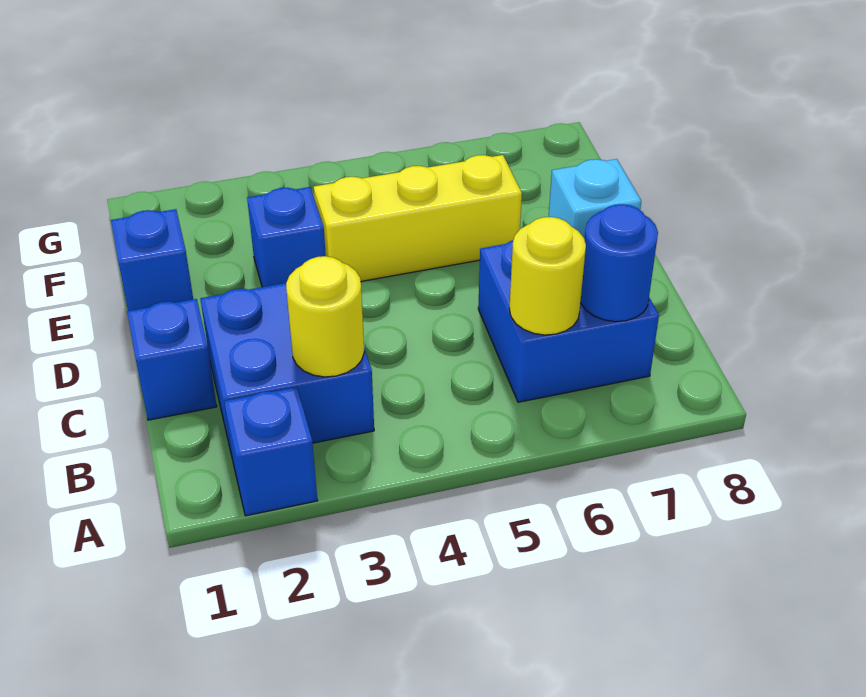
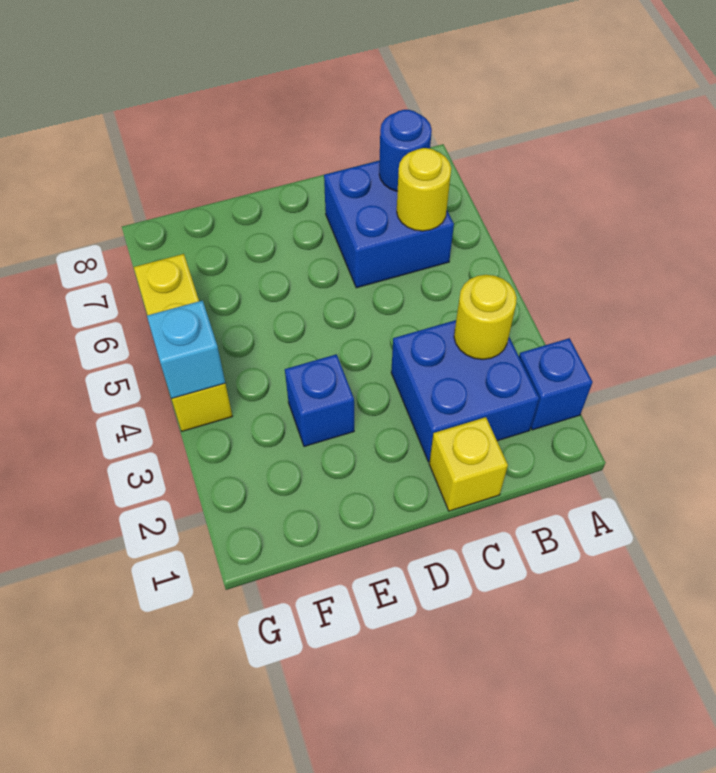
blue 1x1 brick [127,299,217,420] -> yellow 1x1 brick [429,417,508,511]
cyan 1x1 brick [549,159,641,239] -> cyan 1x1 brick moved to [147,301,225,399]
blue 1x1 brick [111,209,193,311] -> none
yellow 1x3 brick [314,155,522,281] -> yellow 1x3 brick moved to [134,254,232,431]

